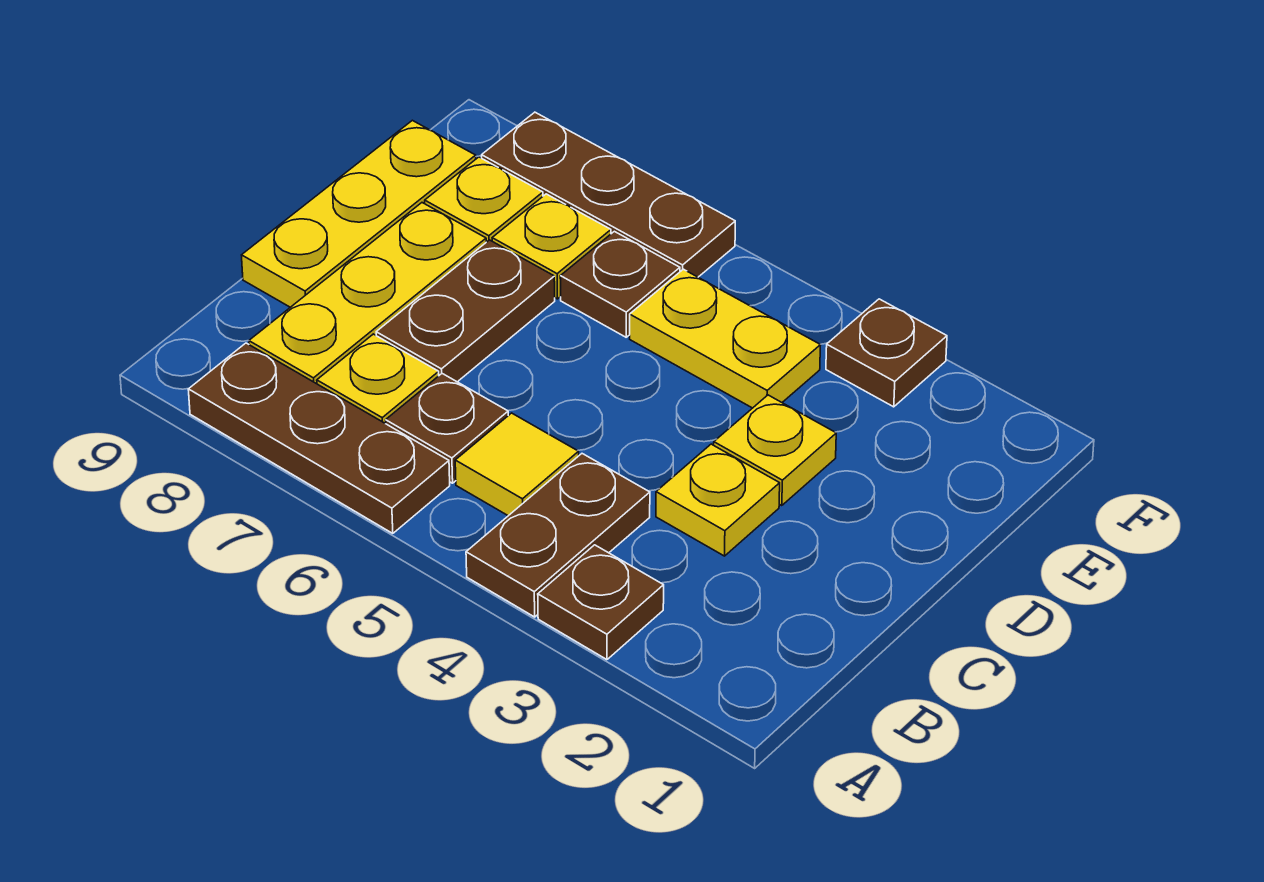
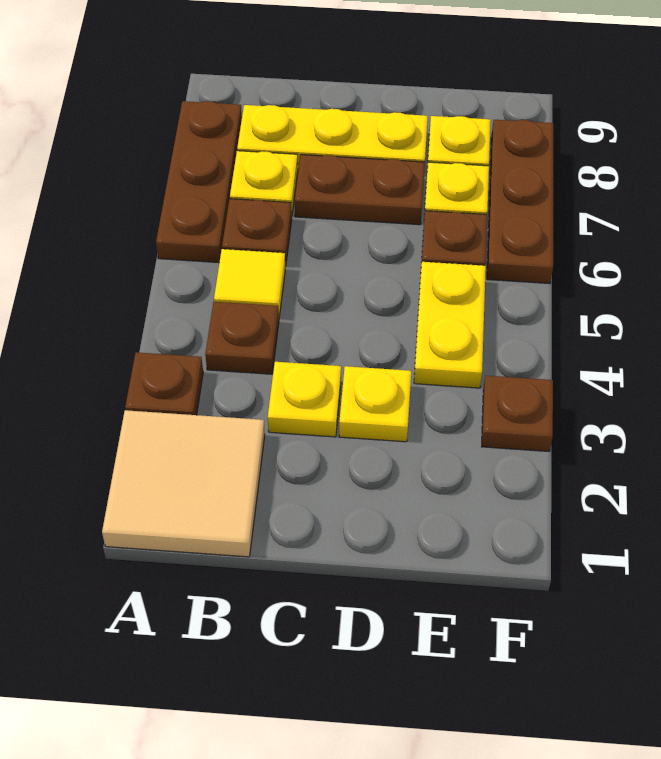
none -> tan 2x2 tile [102,410,265,557]
brown 1x2 plate [466,454,650,617] -> brown 1x1 plate [205,302,279,374]
yellow 1x3 plate [242,120,476,307] -> none

